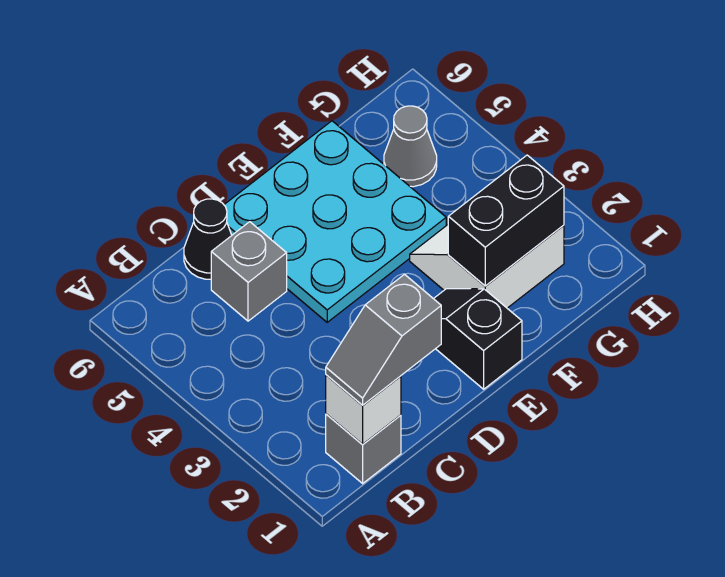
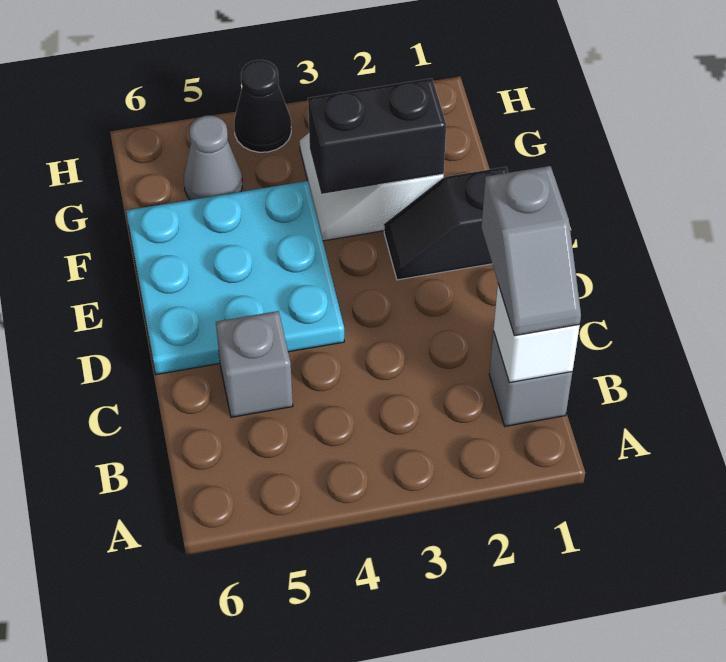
black 1x1 cone [184,199,232,279] -> black 1x1 cone moved to [234,60,291,152]
black 1x2 brick [448,155,564,286] -> black 1x2 brick turned to [308,78,446,194]

